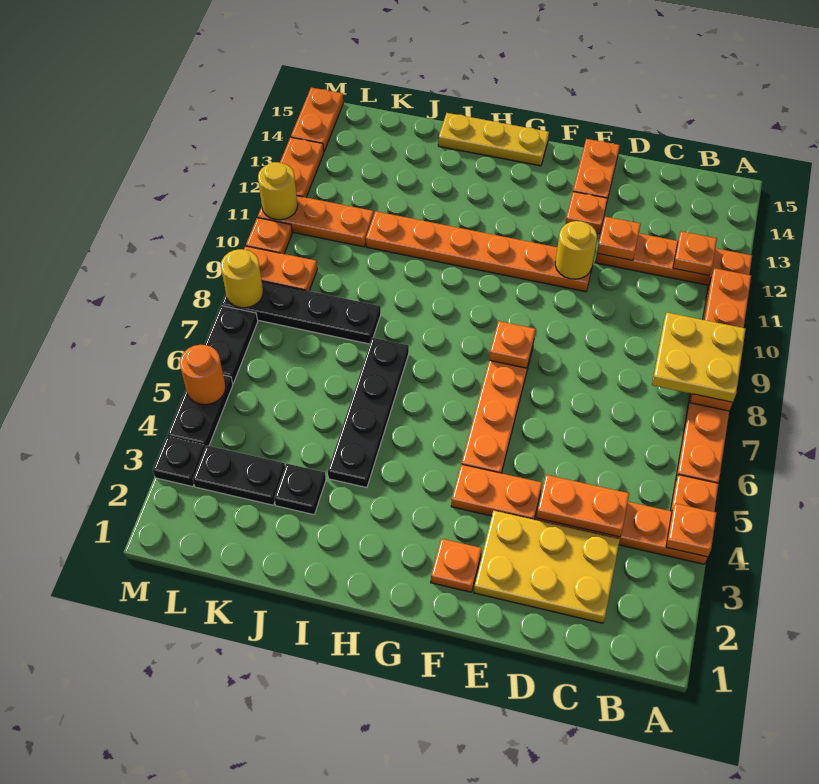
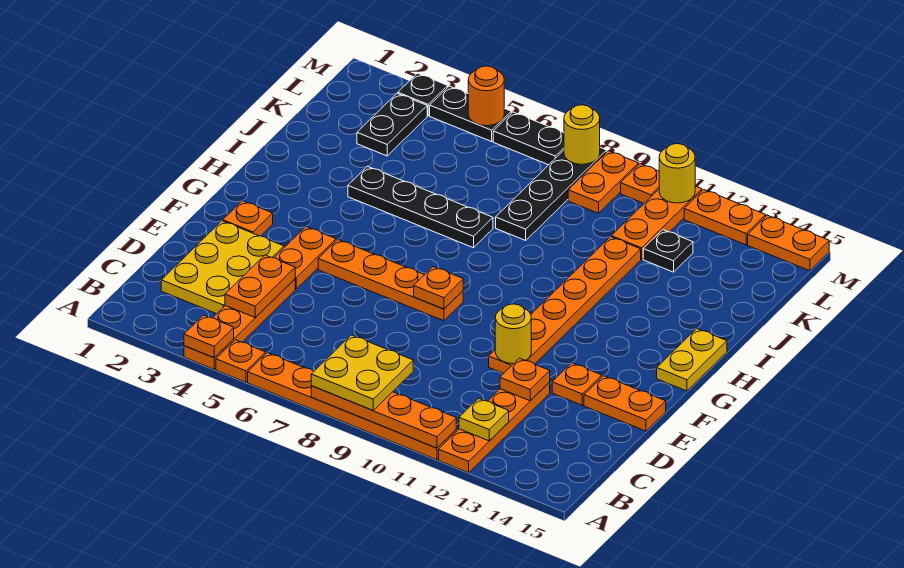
orange 1x1 plate [673,231,717,275] -> yellow 1x1 plate [459,398,509,441]
yellow 1x3 plate [438,113,549,166] -> yellow 1x2 plate [657,329,727,391]
black 1x1 plate [274,464,326,515] -> black 1x1 plate moved to [643,230,693,272]

